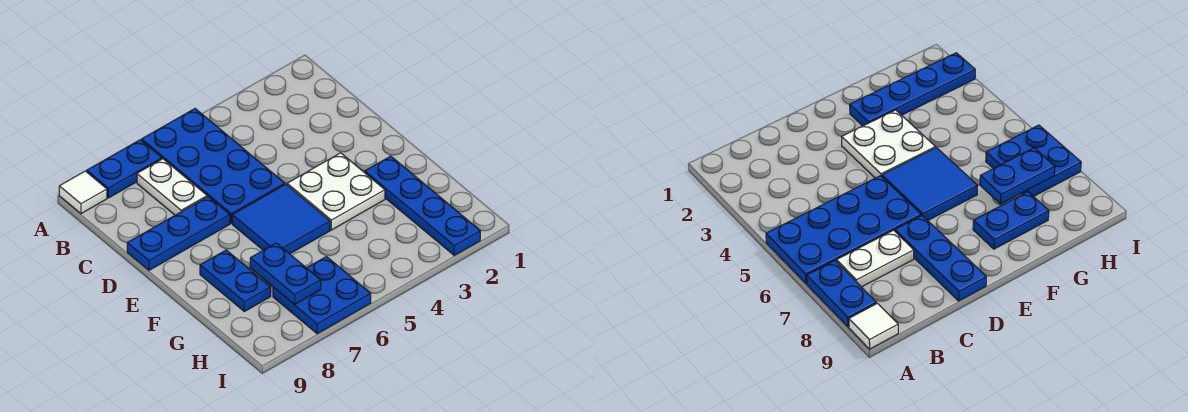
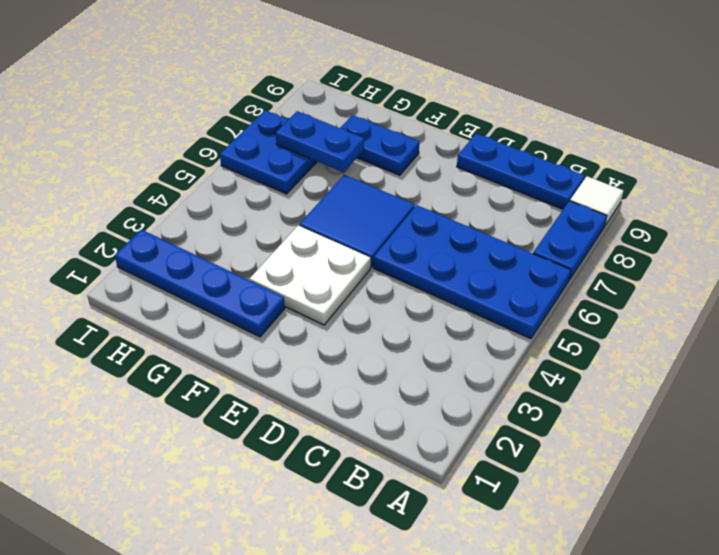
white 1x2 plate [137,159,207,215] -> none
blue 1x3 plate [127,197,230,270] -> blue 1x3 plate turned to [457,134,585,209]

